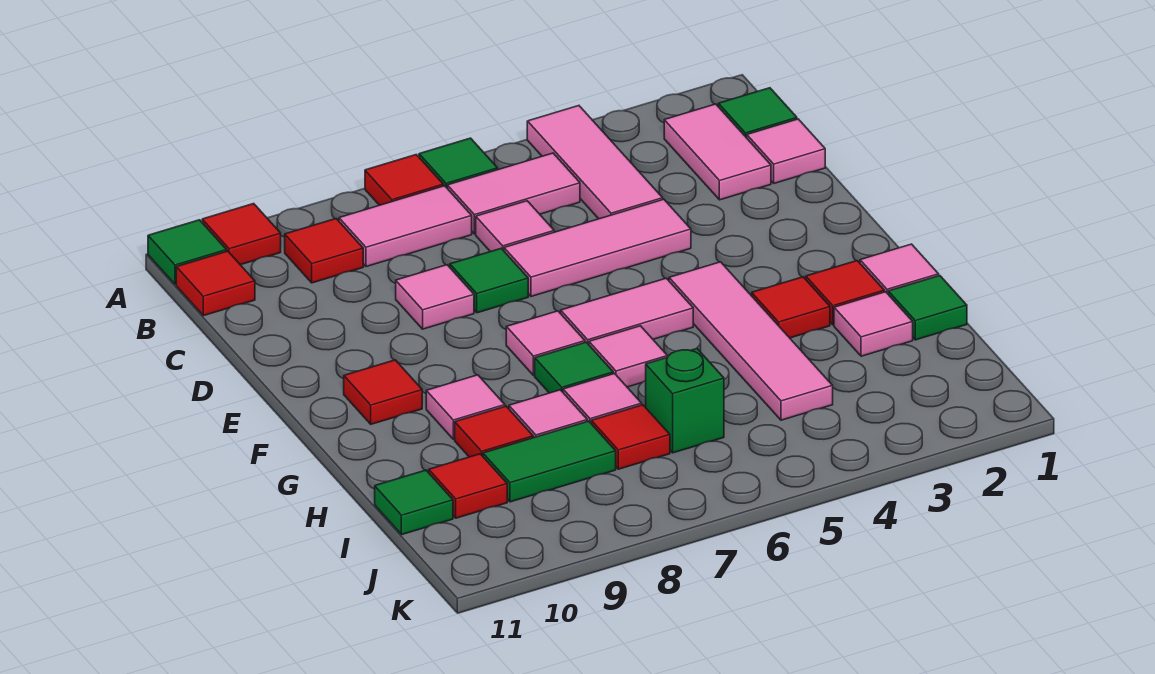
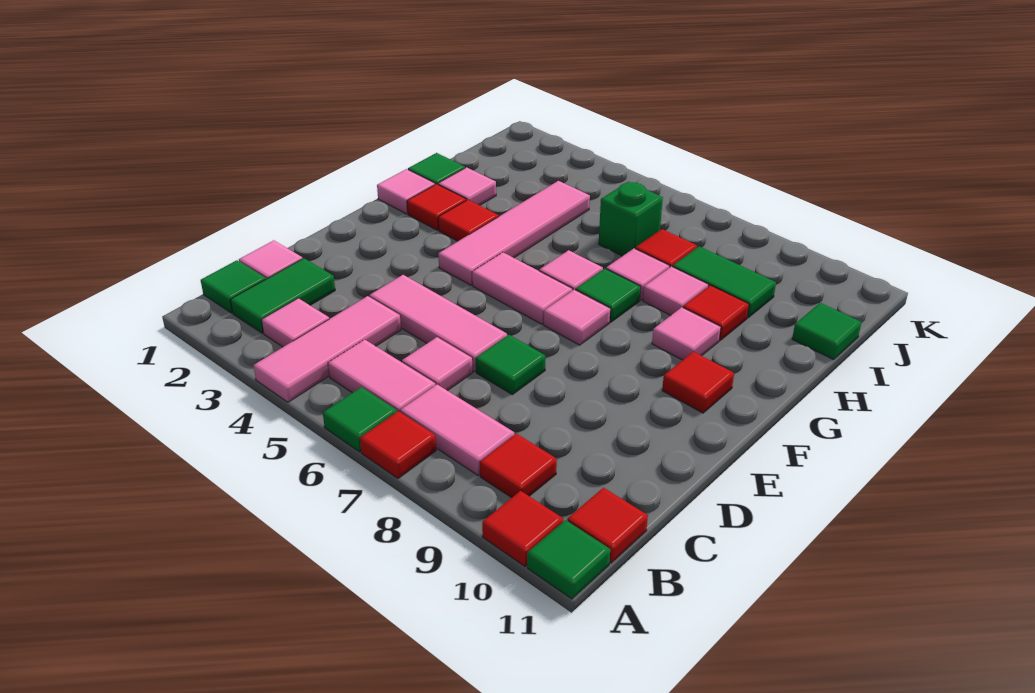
pink 1x2 tile [664,104,771,200] -> green 1x2 tile [230,258,335,333]
pink 1x1 tile [396,265,474,329] -> pink 1x1 tile moved to [262,298,329,347]
red 1x1 tile [429,454,507,518] -> none

